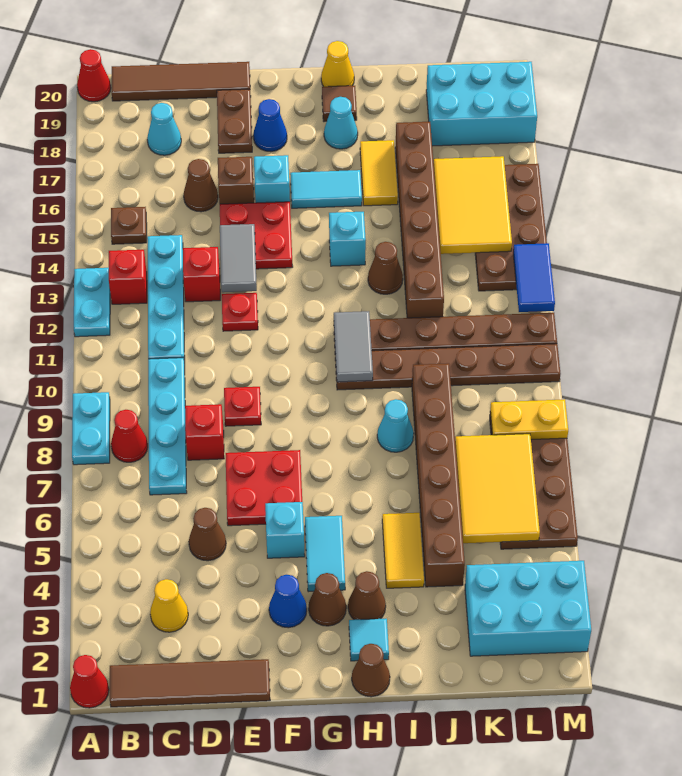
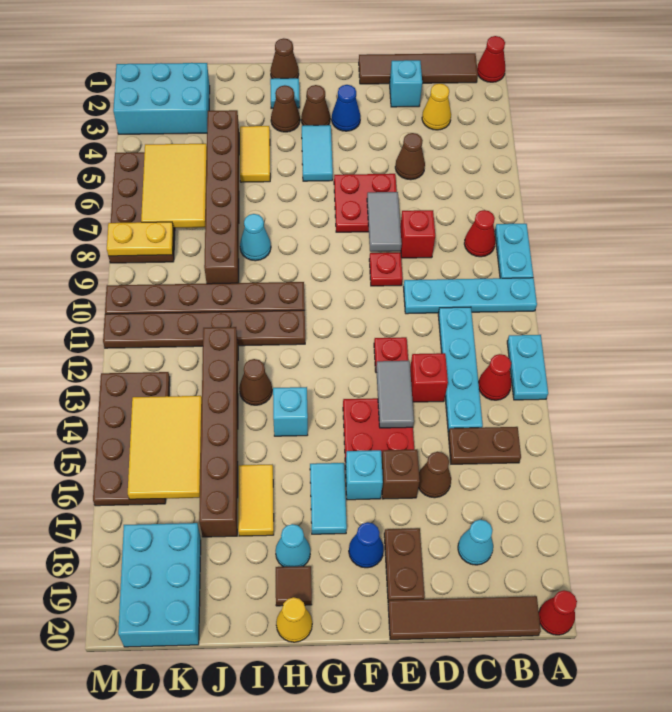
red 1x1 brick [109,250,147,304] -> red 1x1 cone [479,354,511,400]
brown 1x1 plate [111,207,147,244] -> brown 1x2 plate [448,427,521,464]
cyan 1x4 plate [148,358,187,495] -> cyan 1x4 plate turned to [404,278,537,314]
cyan 1x1 brick [265,502,305,558] -> cyan 1x1 brick moved to [390,60,422,107]
cyan 1x2 tile [290,170,362,208] -> cyan 1x2 tile turned to [310,463,347,534]
grey 1x2 tile [334,311,373,382] -> grey 1x2 tile moved to [367,192,402,252]
cyan 2x3 brick [426,62,537,146] -> cyan 2x3 brick turned to [118,523,201,647]
blue 1x2 tile [513,243,555,312] -> none

